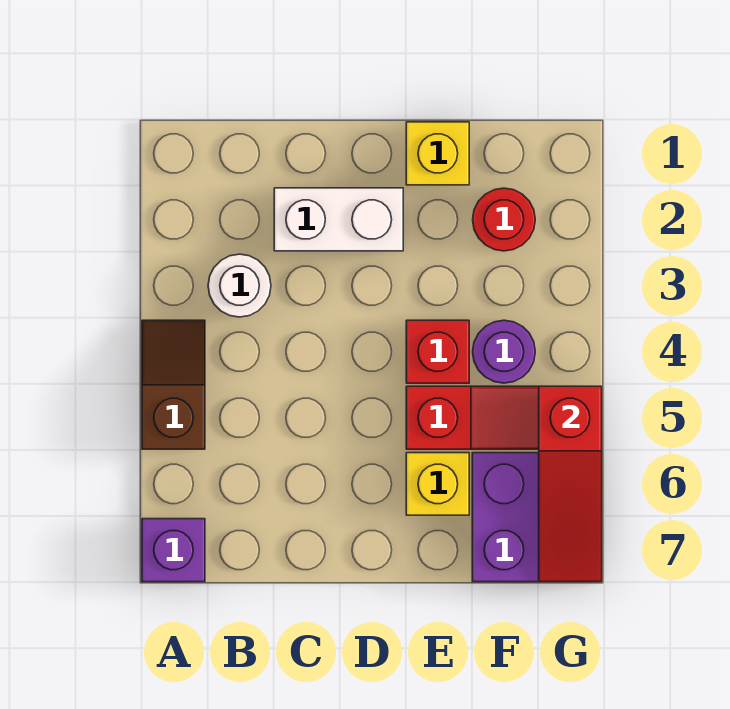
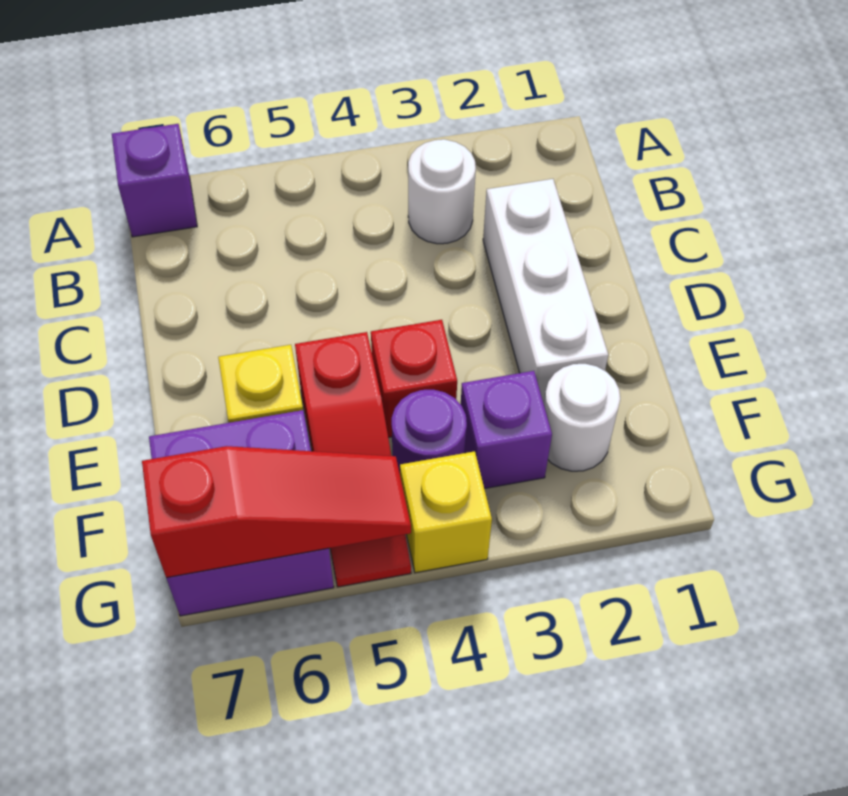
brown 1x2 slope [142,320,205,449] -> none
white 1x2 brick [274,188,403,251] -> white 1x3 brick [483,179,608,404]
yellow 1x1 brick [406,122,469,185] -> yellow 1x1 brick moved to [400,451,492,573]
red 1x1 round brick [473,188,535,251] -> white 1x1 round brick [544,364,620,471]
none -> purple 1x1 brick [461,371,552,489]
red 1x3 slope [539,386,602,582] -> red 1x3 slope turned to [142,446,411,578]

